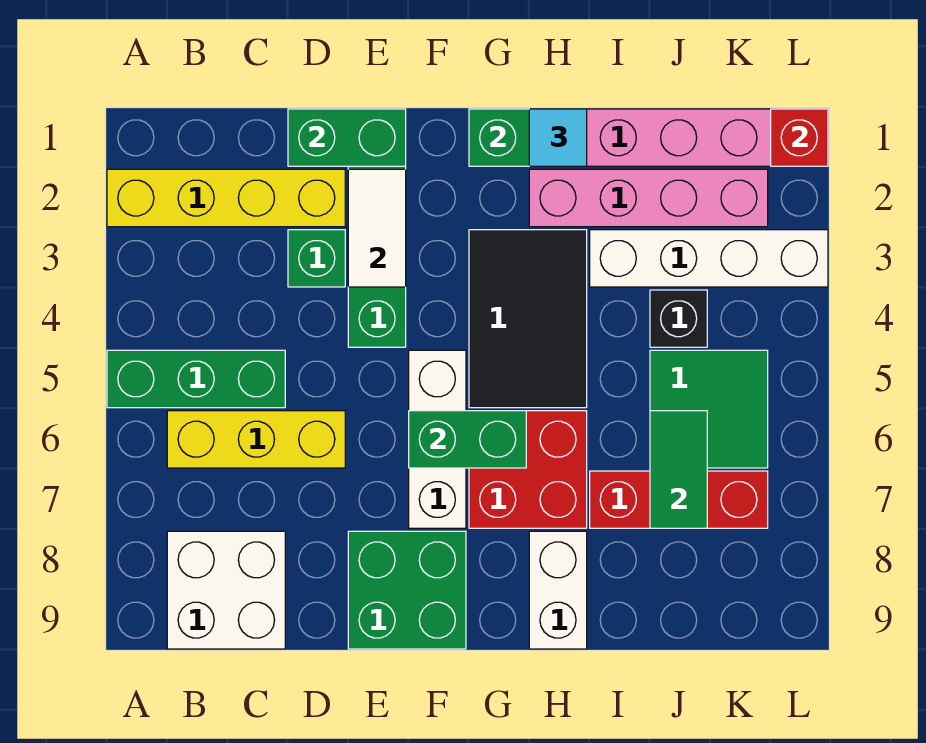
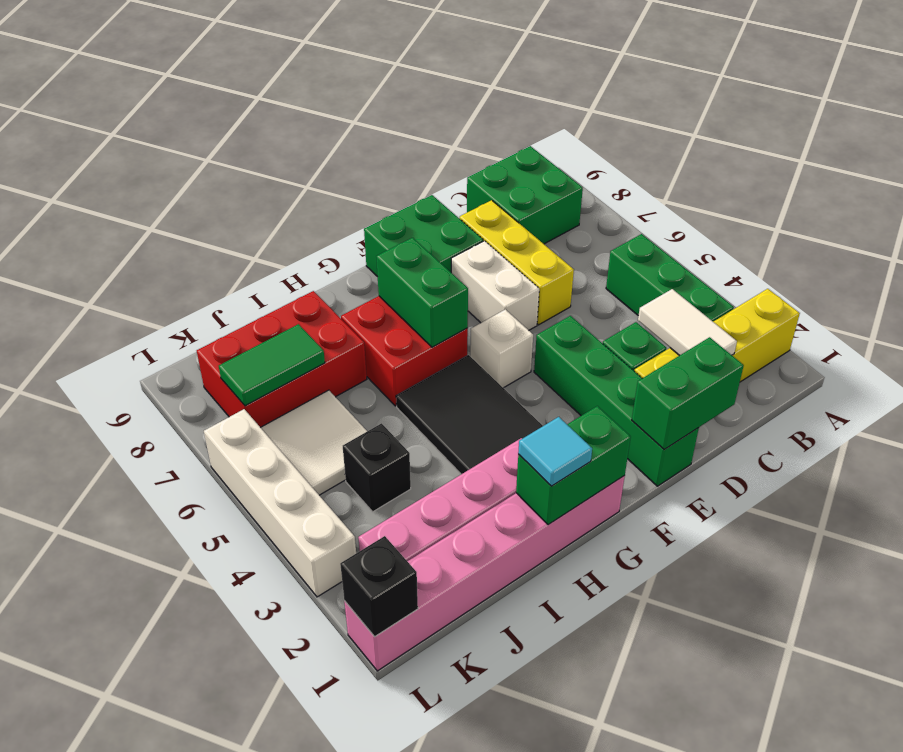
green 1x3 brick [107,350,285,408] -> green 1x3 brick turned to [606,234,734,321]
yellow 1x3 brick [167,411,345,468] -> yellow 1x3 brick turned to [460,200,574,325]
white 2x2 brick [167,531,285,649] -> green 2x2 brick [467,146,583,244]
white 1x2 tile [348,169,406,287] -> white 1x2 tile moved to [638,289,737,356]
white 1x3 brick [409,350,466,528] -> white 1x1 brick [470,309,533,388]
green 1x2 brick [409,411,526,468] -> green 1x2 brick turned to [376,238,468,347]
white 1x2 brick [529,531,587,649] -> white 1x2 brick moved to [451,241,539,330]
white 1x4 brick [590,230,828,287] -> white 1x4 brick turned to [204,409,356,597]
red 1x3 brick [590,471,768,528] -> red 2x3 brick [197,291,367,427]
green 2x2 tile [650,350,768,468] -> white 2x2 tile [260,390,367,495]
green 1x2 tile [650,411,707,528] -> green 1x2 tile turned to [219,324,325,406]
red 1x1 brick [771,109,828,166] -> black 1x1 brick [340,536,418,637]

